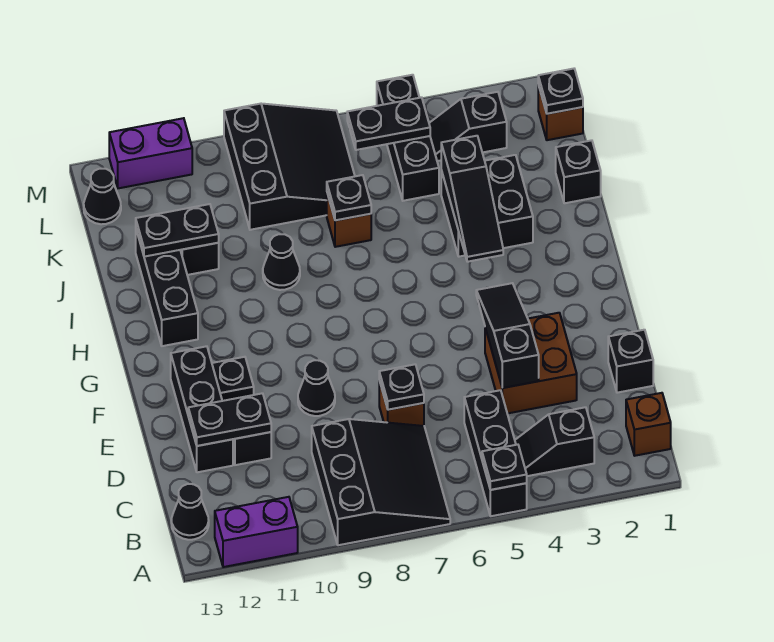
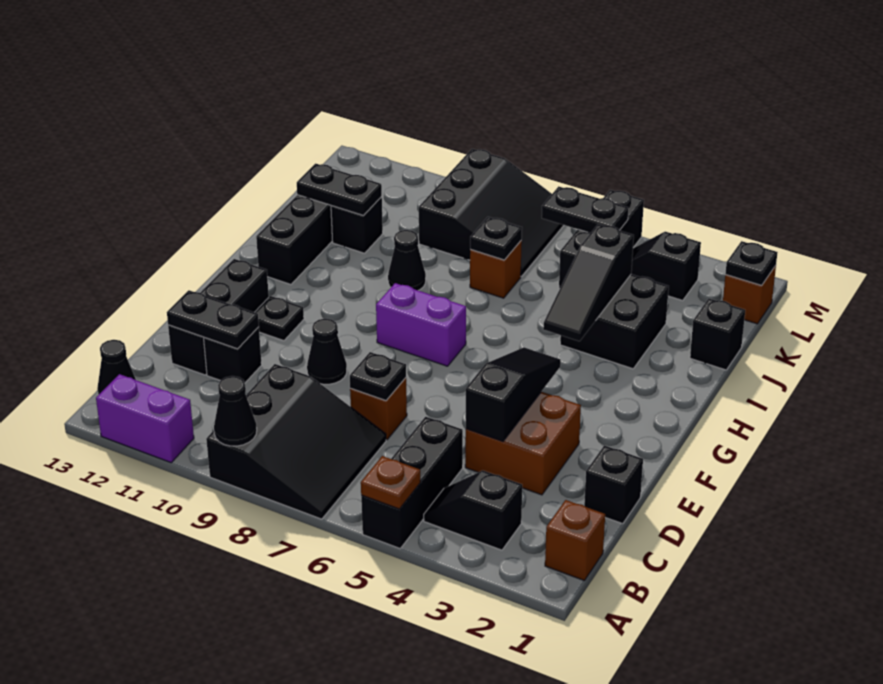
black 1x1 plate [482,445,527,490] -> brown 1x1 plate [361,456,420,509]
black 1x1 cone [84,169,121,224] -> black 1x1 cone moved to [214,376,257,446]
purple 1x2 brick [109,118,192,188] -> purple 1x2 brick moved to [376,283,466,366]

